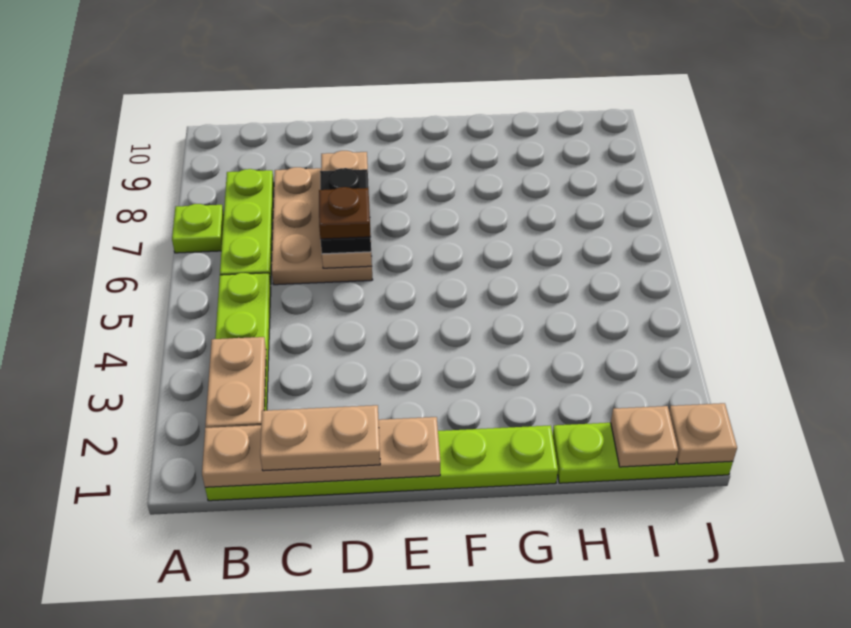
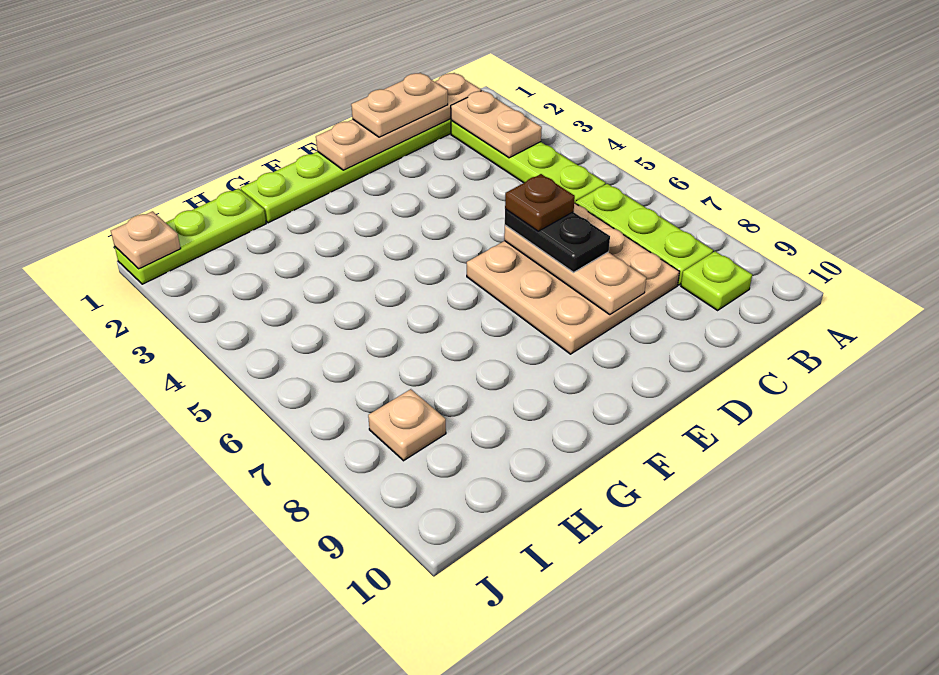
lime 1x1 plate [172,204,224,253] -> lime 1x1 plate moved to [681,251,752,310]
tan 2x3 plate [272,167,373,285] -> tan 3x3 plate [467,203,679,354]
tan 1x1 plate [611,406,678,467] -> tan 1x1 plate moved to [368,389,446,461]

